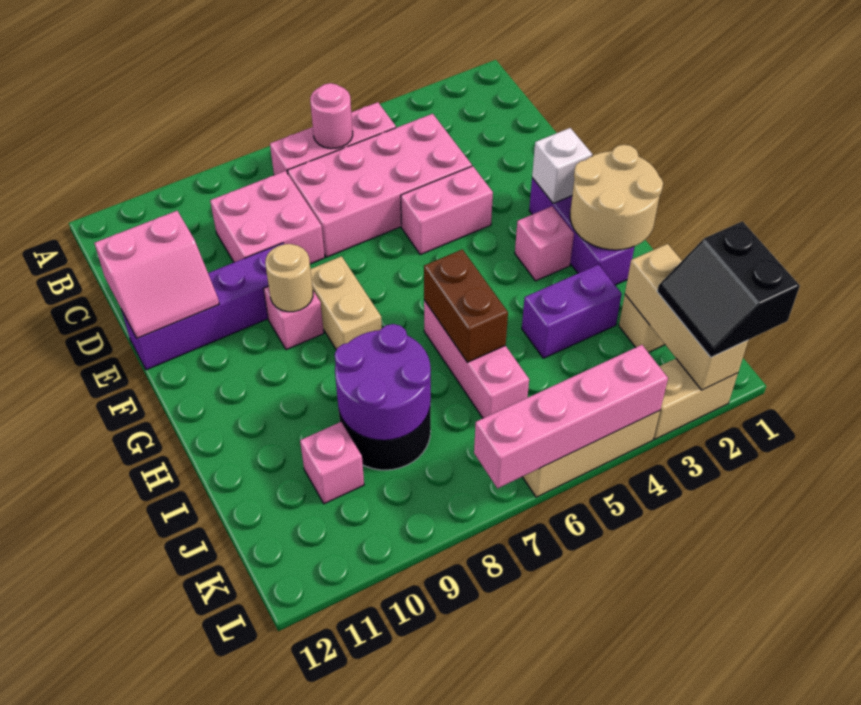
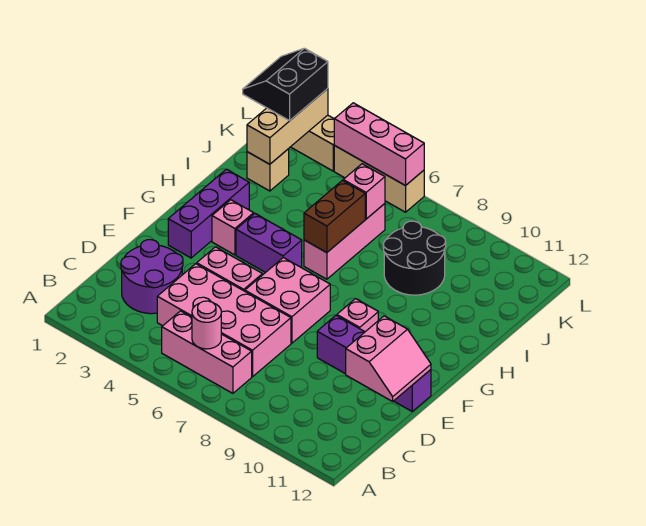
pink 2x2 brick [210,171,325,264] -> pink 2x2 brick moved to [245,258,330,343]
pink 2x2 slope [94,211,219,338] -> pink 2x2 slope turned to [346,316,431,401]
white 1x1 brick [532,128,592,203] -> none
tan 1x2 brick [311,256,382,350] -> none
tan 1x1 round brick [265,244,313,312] -> none
tan 2x2 round brick [570,145,663,250] -> none
purple 1x2 brick [522,265,622,358] -> purple 1x2 brick moved to [236,214,302,273]
purple 2x2 round brick [335,324,431,440] -> purple 2x2 round brick moved to [121,240,183,314]
pink 1x1 brick [300,422,364,504] -> pink 1x1 brick moved to [343,164,385,219]
black 2x2 slope [657,221,800,357] -> black 2x2 slope turned to [243,48,328,121]
pink 1x4 brick [474,345,668,488] -> pink 1x3 brick [334,103,424,186]

